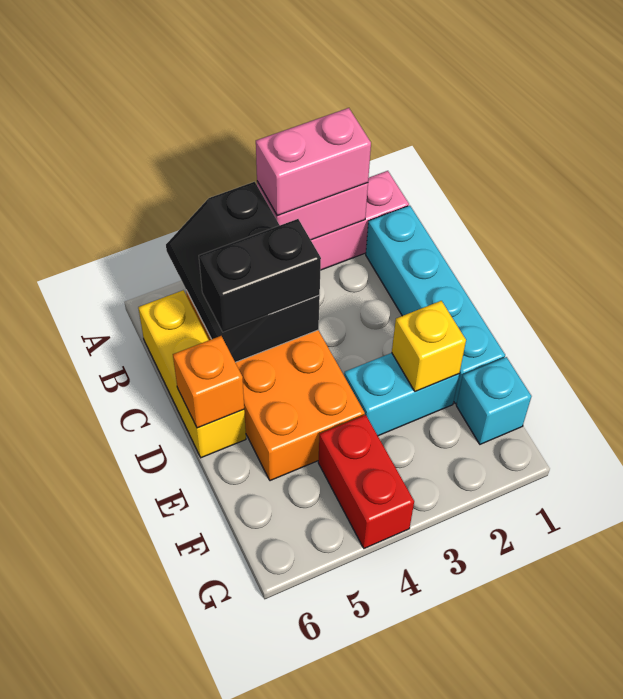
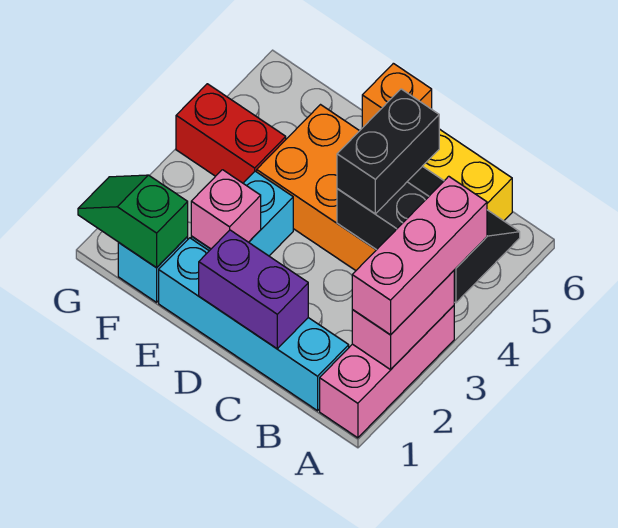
pink 1x2 brick [256,108,371,215] -> pink 1x3 brick [352,176,487,335]
none -> purple 1x2 brick [199,230,308,349]
yellow 1x1 brick [392,301,466,392] -> pink 1x1 brick [191,170,261,249]
none -> green 1x2 slope [78,175,188,268]

